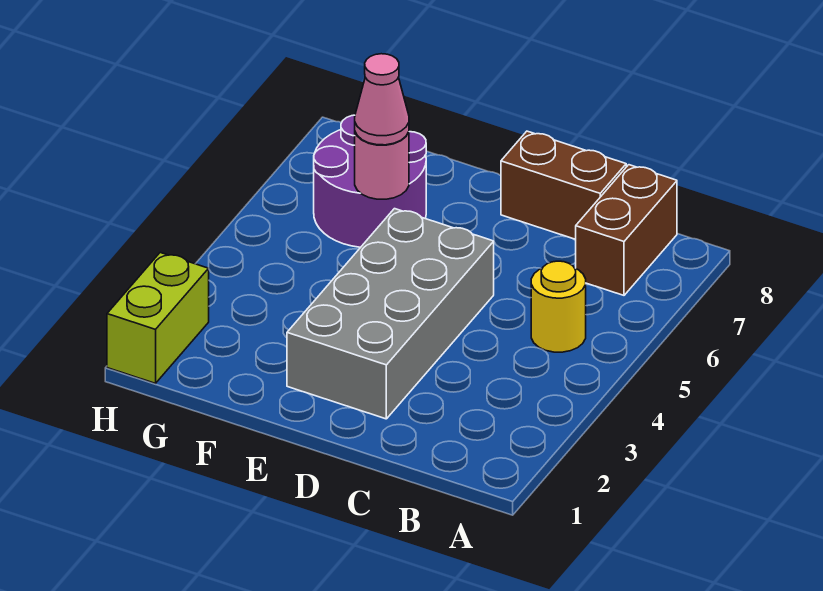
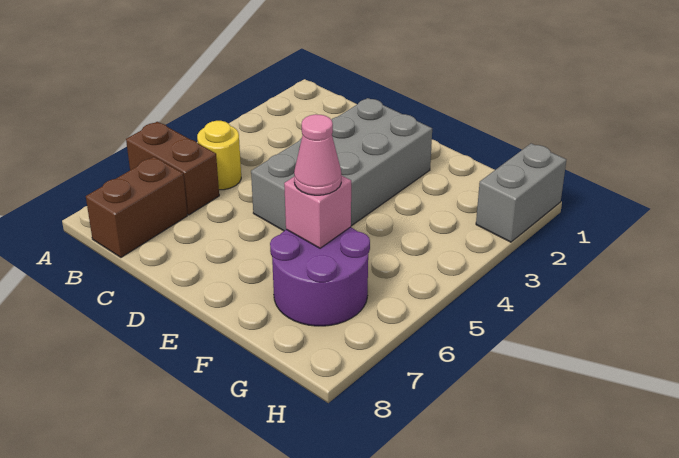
brown 1x2 brick [501,131,626,239] -> brown 1x2 brick moved to [126,122,219,215]
pink 1x1 round brick [355,132,409,199] -> pink 1x1 brick [284,175,351,248]
lime 1x2 brick [107,253,209,383] -> grey 1x2 brick [476,143,566,242]

